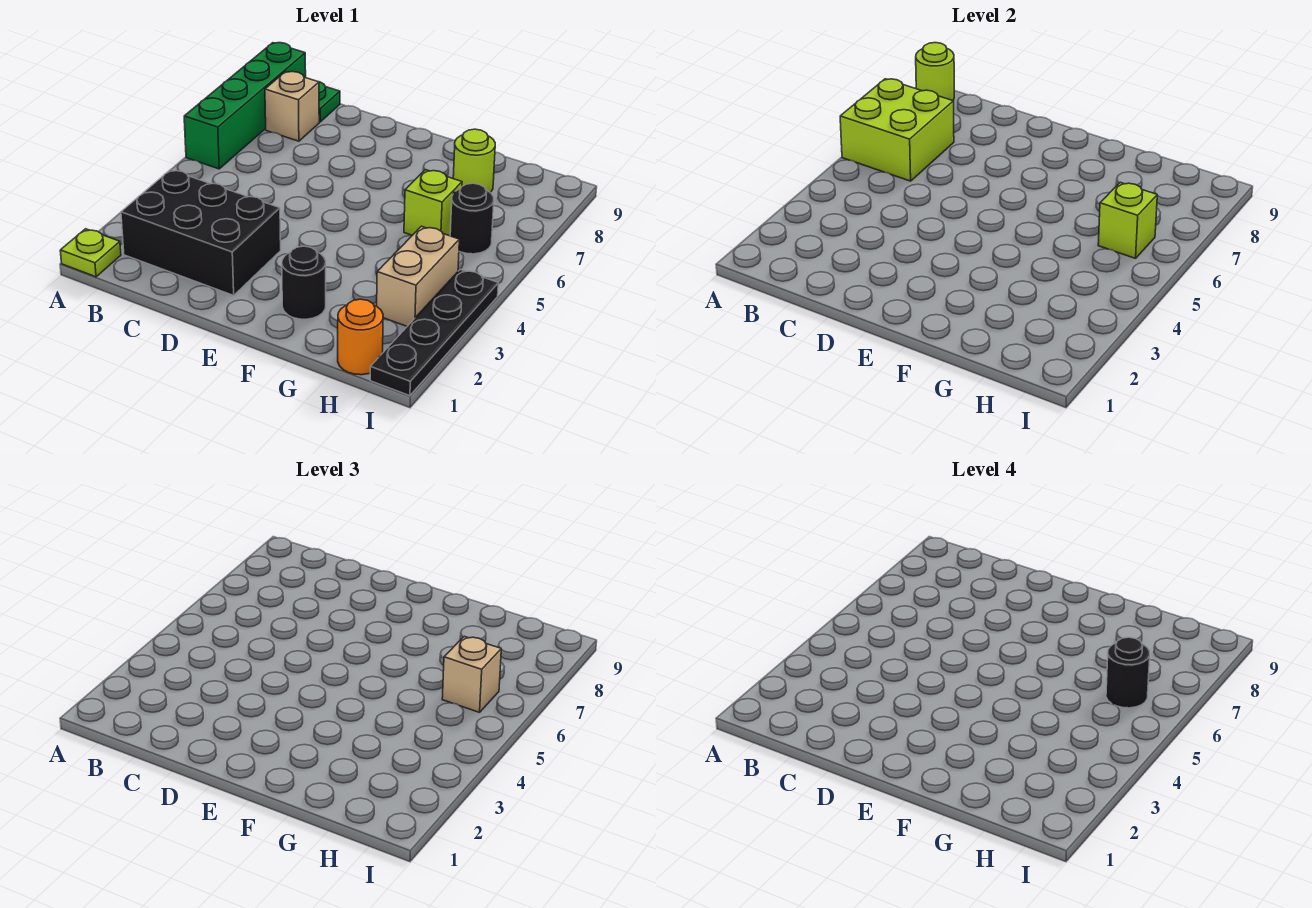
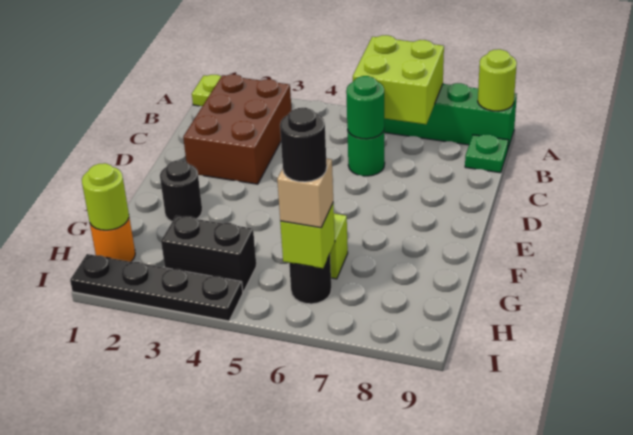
black 2x3 brick [121,170,281,295] -> brown 2x3 brick [183,74,292,184]
tan 1x1 brick [265,72,319,141] -> none
none -> green 1x1 round brick [347,130,385,176]
none -> green 1x1 round brick [346,76,384,139]
lime 1x1 round brick [453,129,495,192] -> lime 1x1 round brick moved to [82,163,129,230]
tan 1x2 brick [377,226,459,326] -> black 1x2 brick [161,216,256,292]

